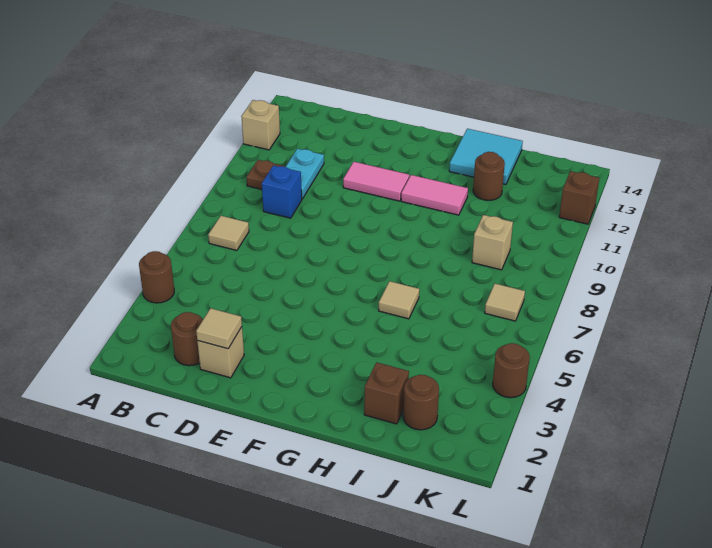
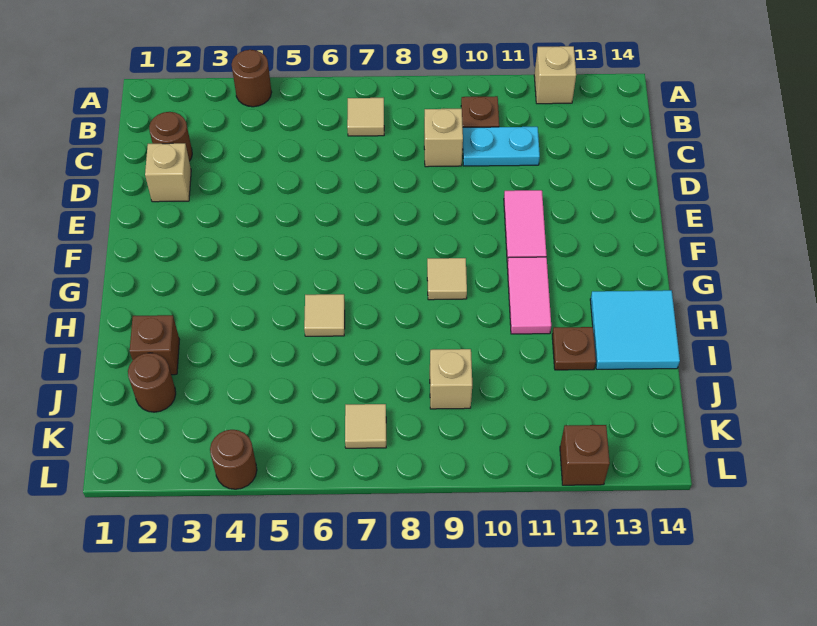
blue 1x1 brick [262,165,302,218] -> tan 1x1 brick [424,109,463,167]
tan 1x1 tile [196,308,242,349] -> tan 1x1 tile moved to [427,258,467,300]
brown 1x1 round brick [473,152,505,200] -> brown 1x1 plate [552,327,596,370]

